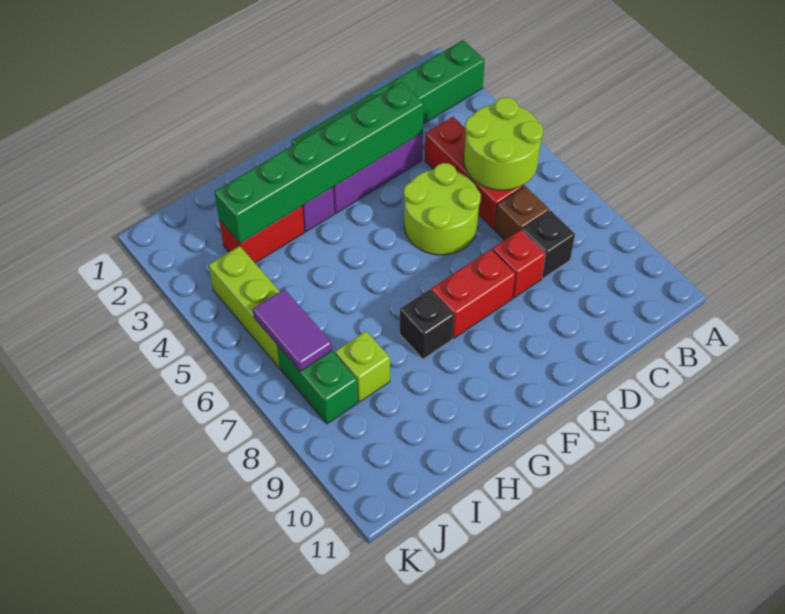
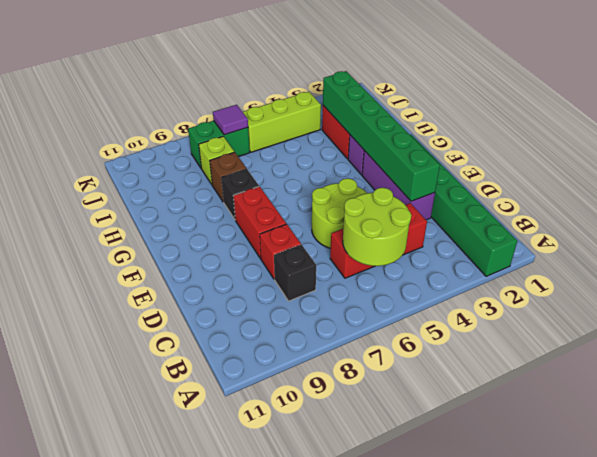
brown 1x1 brick [495,186,549,240] -> brown 1x1 brick moved to [210,152,246,202]
purple 1x2 tile [253,289,332,371] -> purple 1x1 tile [213,105,248,135]

